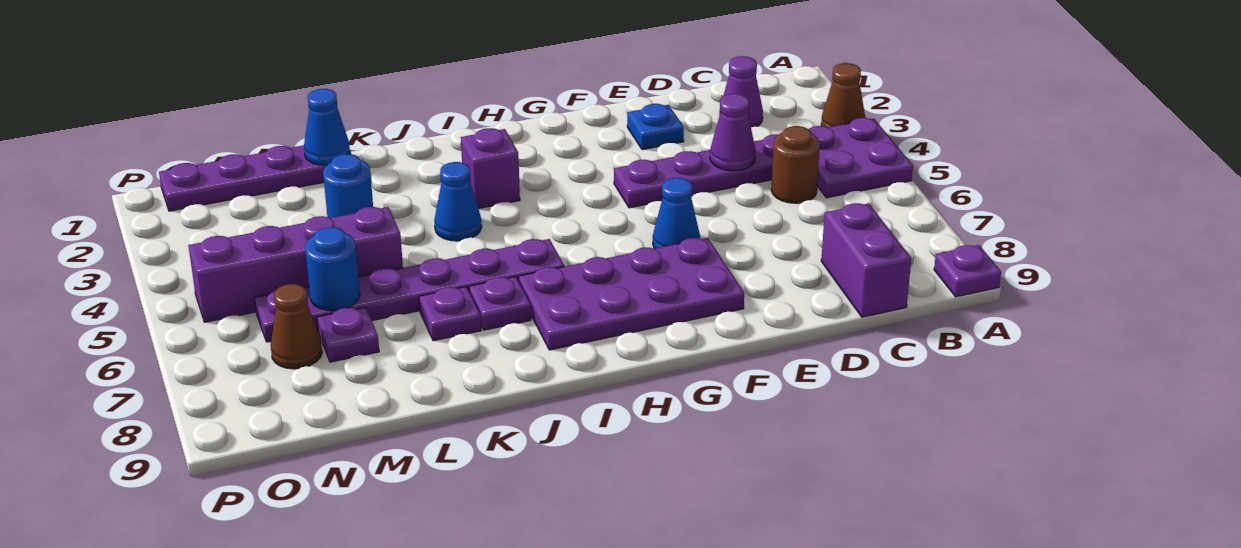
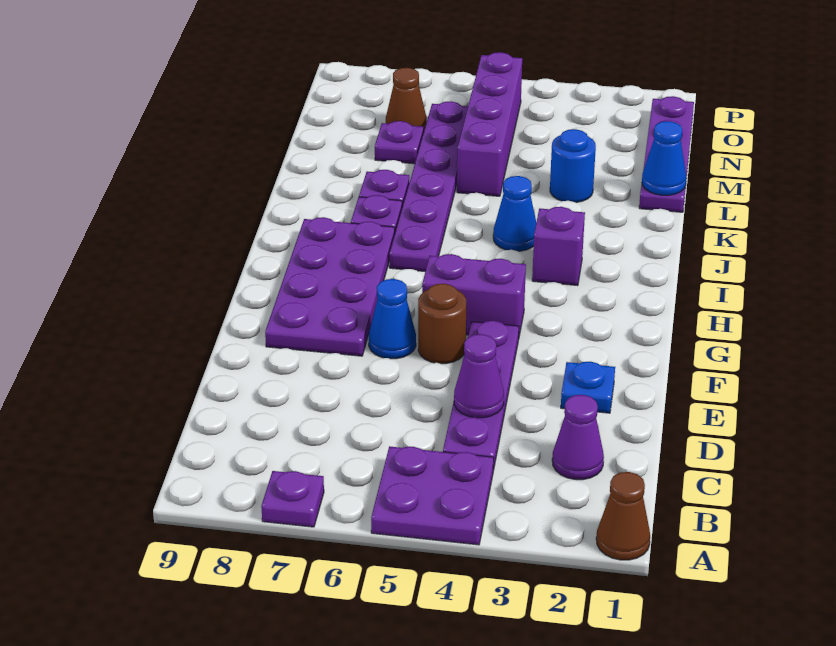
brown 1x1 cone [821,63,865,127] -> brown 1x1 cone moved to [596,472,650,560]
purple 1x1 plate [934,245,1001,297] -> purple 1x1 plate moved to [261,471,324,527]
brown 1x1 round brick [771,126,820,203] -> brown 1x1 round brick moved to [418,284,466,364]
purple 1x2 brick [821,203,911,317] -> purple 1x2 brick moved to [422,254,526,340]
blue 1x1 round brick [305,227,360,311] -> none

